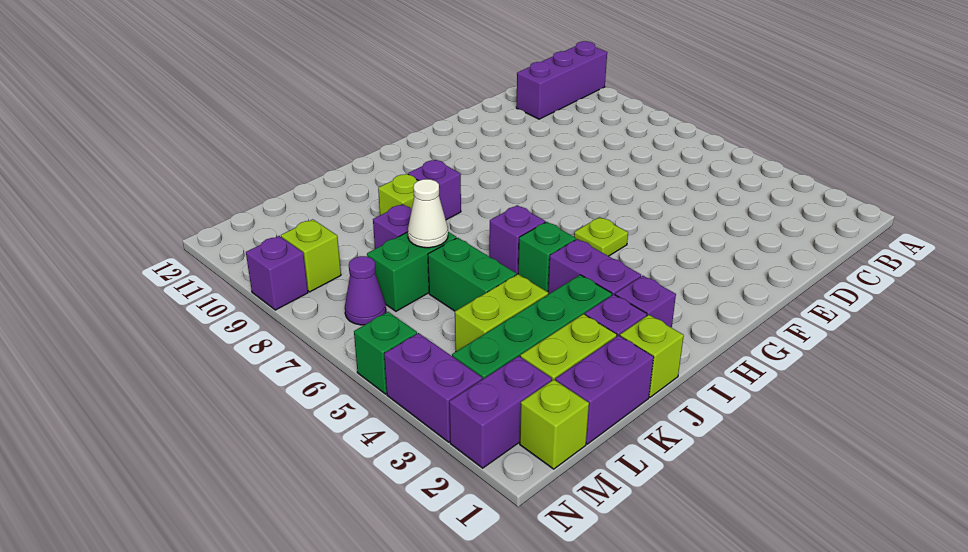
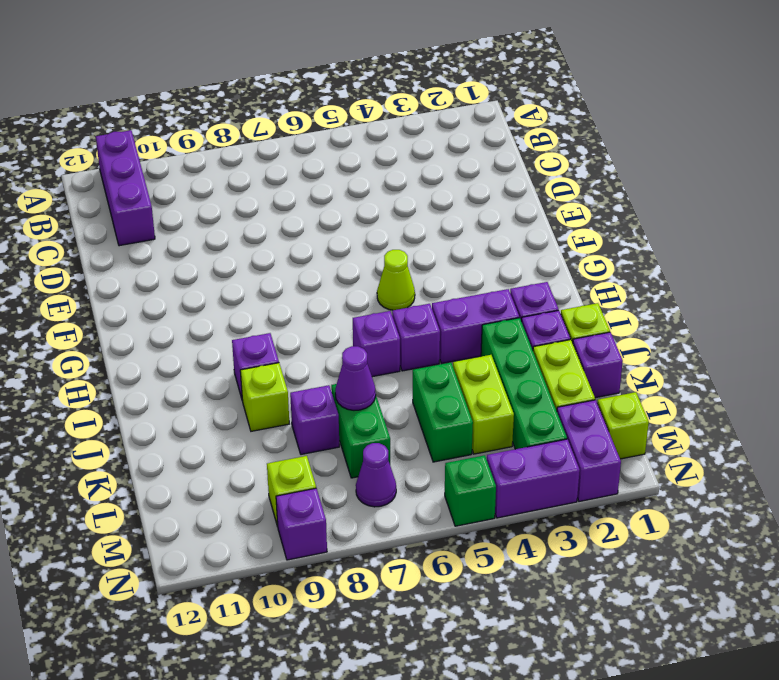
lime 1x1 plate [574,217,628,256] -> lime 1x1 cone [377,250,415,310]
green 1x1 brick [518,222,576,292] -> purple 1x1 brick [392,304,440,371]
purple 1x2 brick [555,335,654,444] -> purple 1x1 brick [573,332,623,398]
green 1x2 brick [428,238,517,311] -> green 1x2 brick turned to [413,362,473,462]
white 1x1 cone [408,179,448,248] -> purple 1x1 cone [335,346,376,410]

